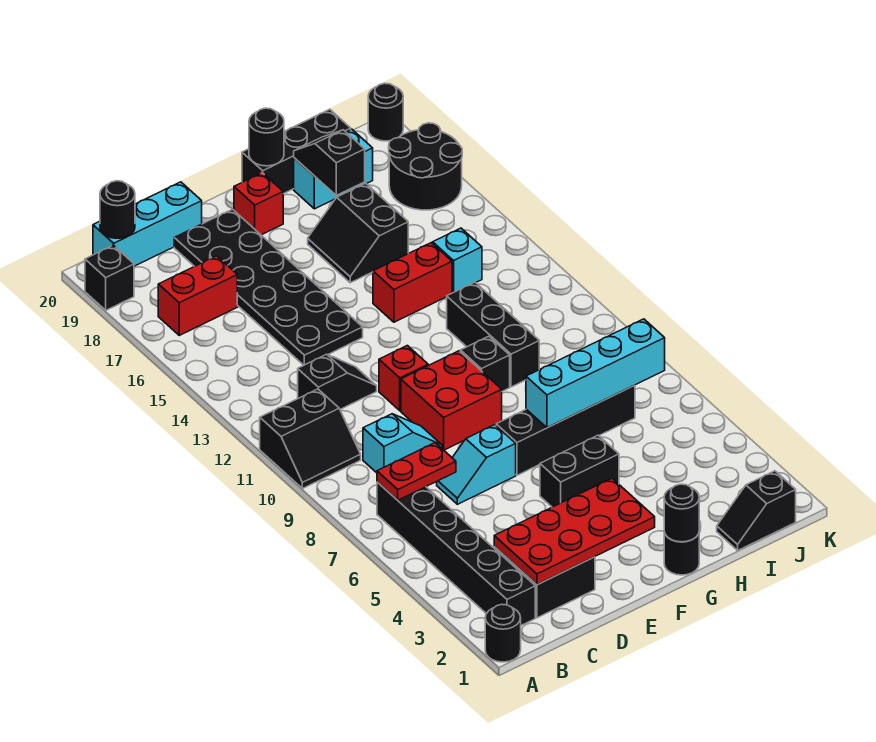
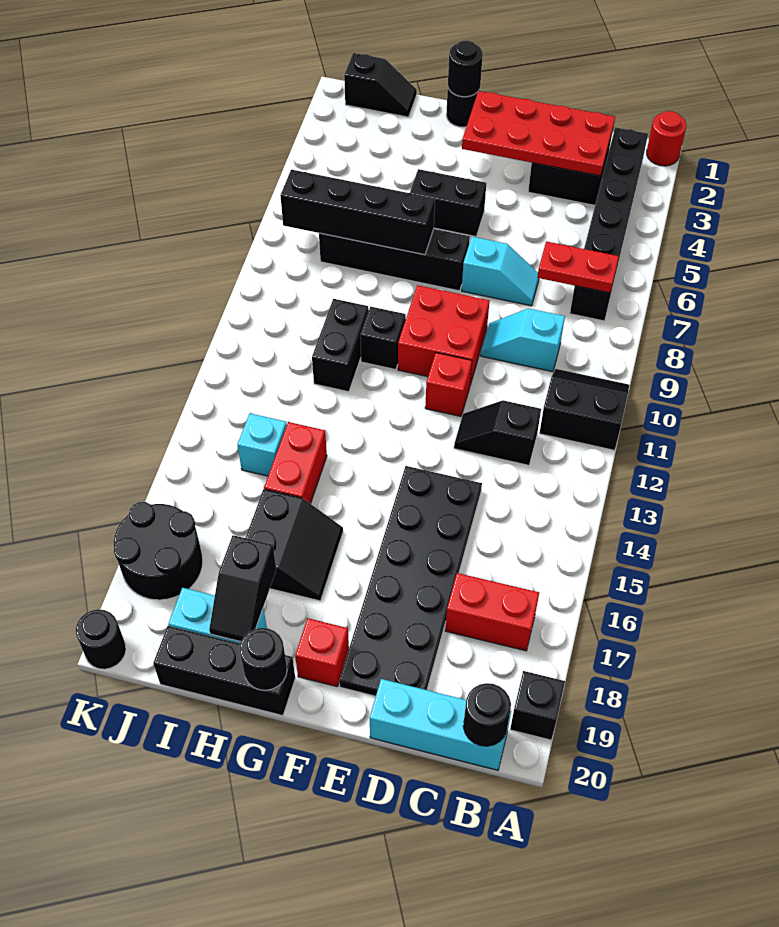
black 1x1 round brick [485,604,521,662] -> red 1x1 round brick [647,111,686,166]
cyan 1x4 brick [526,319,665,428] -> black 1x4 brick [280,170,435,255]
red 1x2 brick [373,243,452,322] -> red 1x2 brick turned to [264,422,327,504]
black 1x3 brick [447,282,539,387] -> black 1x2 brick [312,299,369,392]

